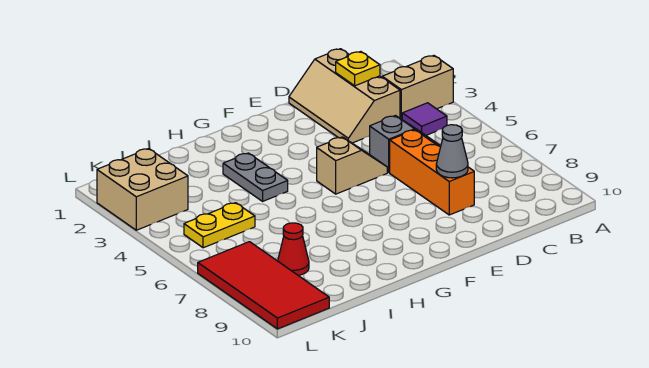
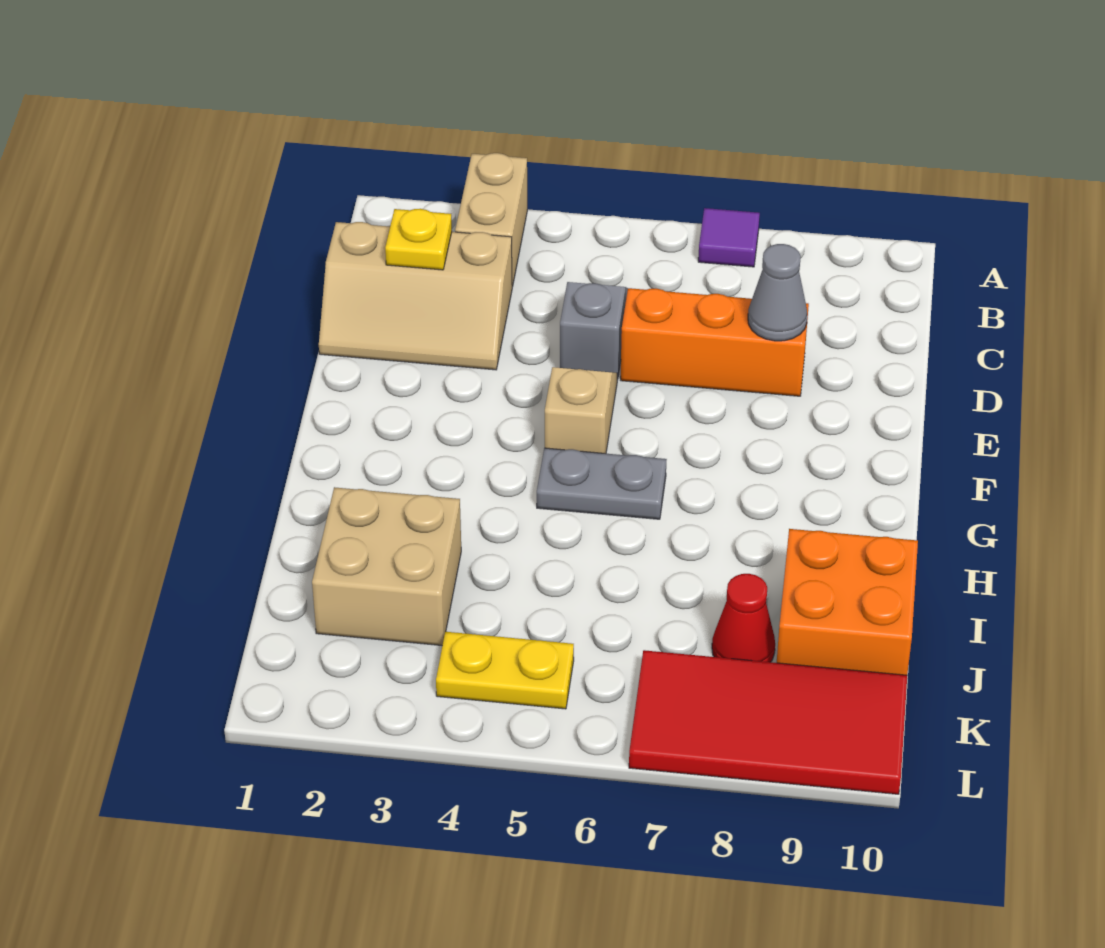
purple 1x1 tile [402,103,447,135] -> purple 1x1 tile moved to [698,208,760,267]
grey 1x2 plate [223,153,288,201] -> grey 1x2 plate moved to [537,448,667,519]
none -> orange 2x2 brick [777,529,918,675]
yellow 1x2 plate [184,203,255,248] -> yellow 1x2 plate turned to [436,632,574,709]
tan 2x2 brick [97,149,188,230] -> tan 2x2 brick moved to [312,487,461,645]

